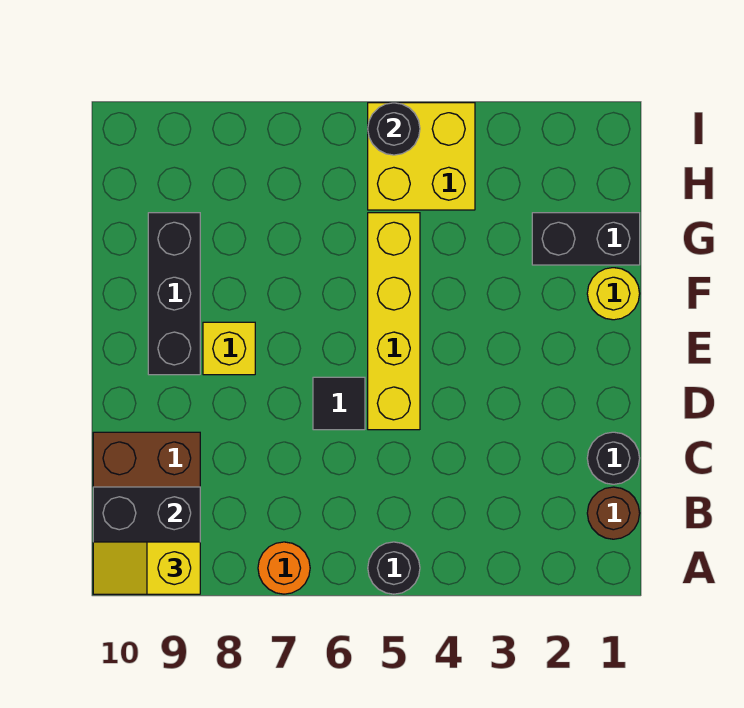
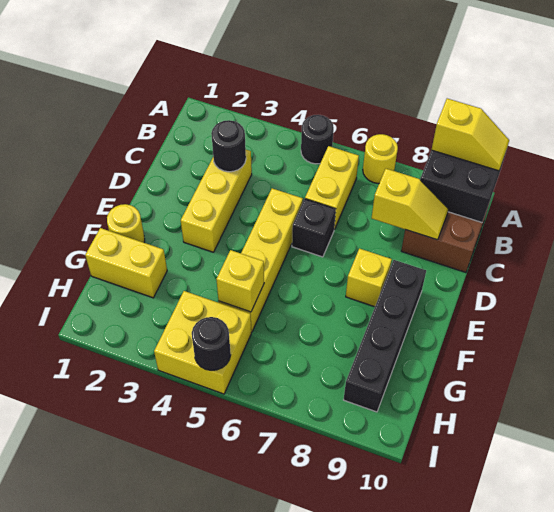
orange 1x1 round brick [258,542,310,594] -> yellow 1x1 round brick [363,134,398,184]
brown 1x1 round brick [587,487,640,539] -> none
none -> yellow 1x2 brick [305,146,359,229]
black 1x1 round brick [587,432,640,484] -> black 1x1 round brick moved to [211,120,246,172]
none -> yellow 1x3 brick [181,150,252,252]
none -> yellow 1x2 slope [372,169,448,240]
black 1x1 tile [313,377,365,430] -> black 1x1 brick [292,199,336,257]
black 1x3 brick [148,213,200,375] -> black 1x4 brick [344,260,426,412]
black 1x2 brick [532,213,640,265] -> yellow 1x2 brick [85,228,167,298]
none -> yellow 1x1 brick [216,250,264,312]

